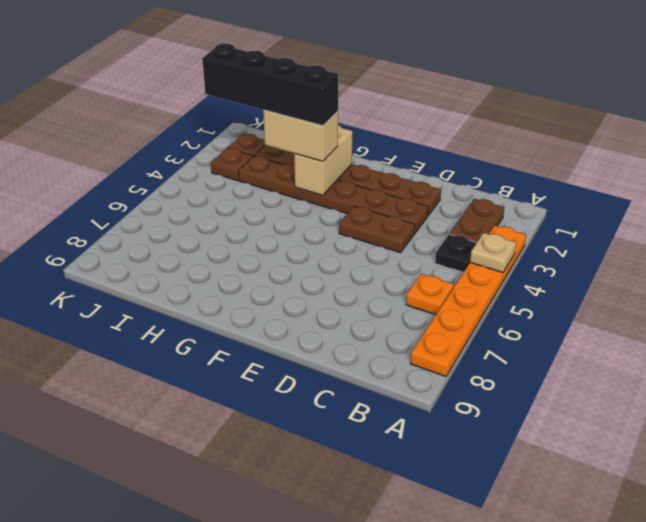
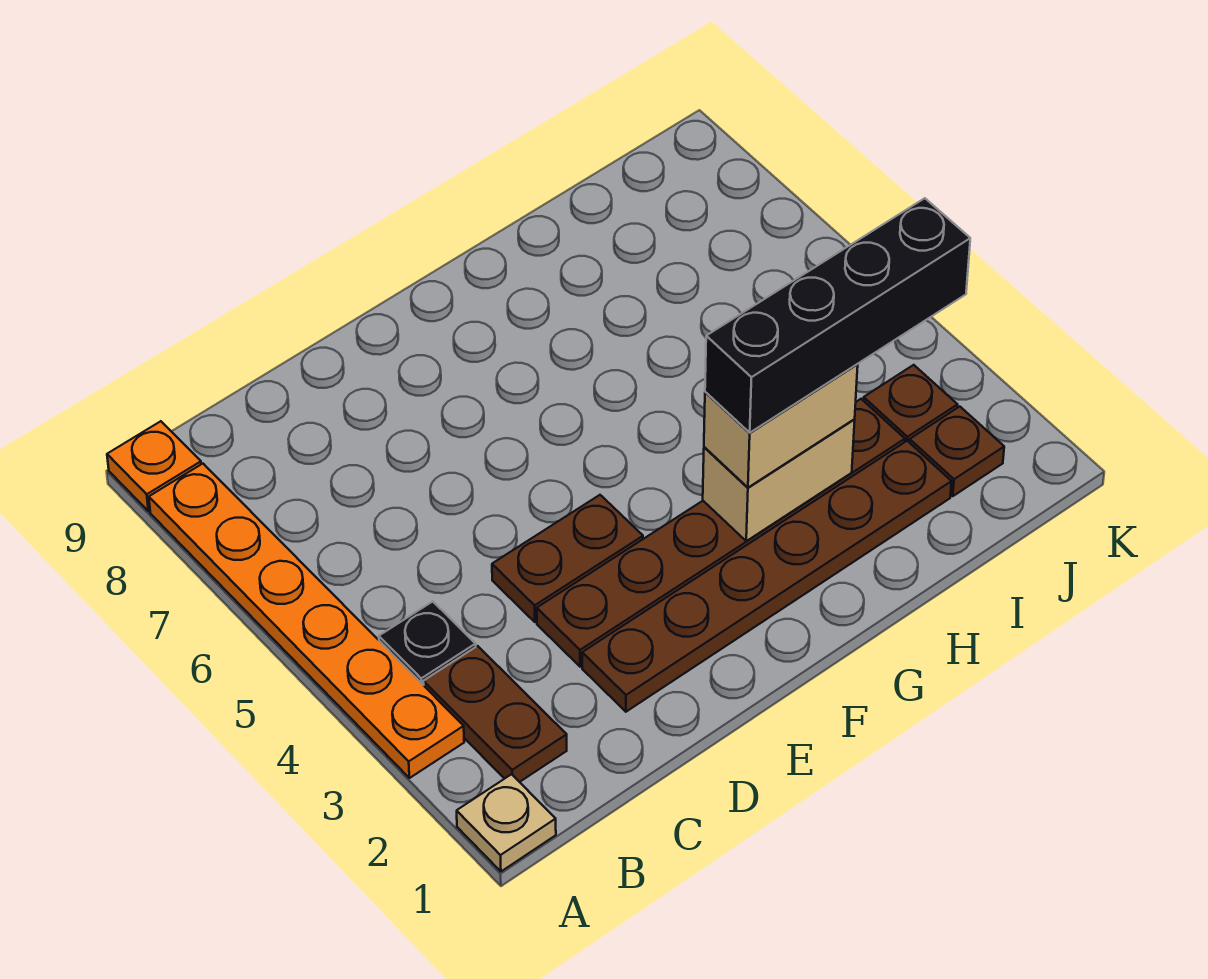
tan 1x1 plate [470,233,516,272] -> tan 1x1 plate moved to [457,774,556,871]
orange 1x1 plate [406,274,454,315] -> orange 1x1 plate moved to [107,421,201,511]
tan 1x2 brick [294,125,353,195] -> tan 1x2 brick turned to [703,420,855,541]

